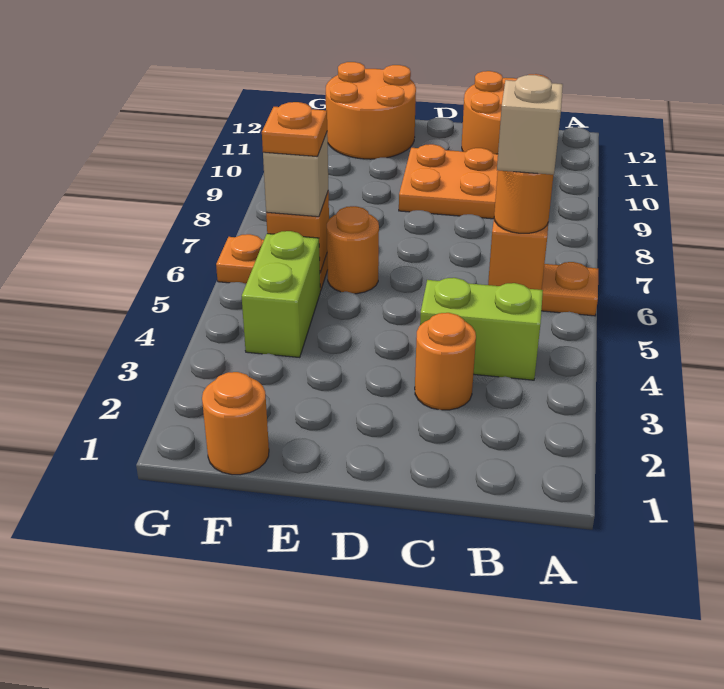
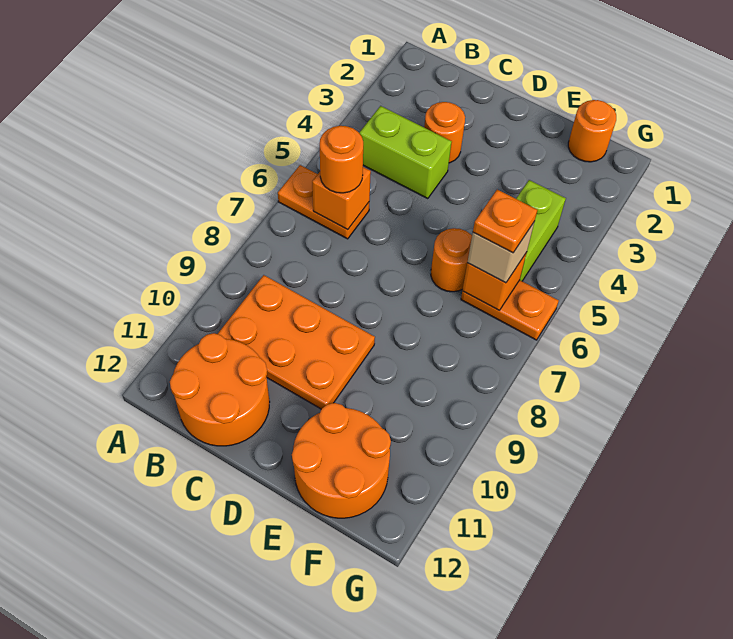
tan 1x1 brick [497,75,563,175] -> none

